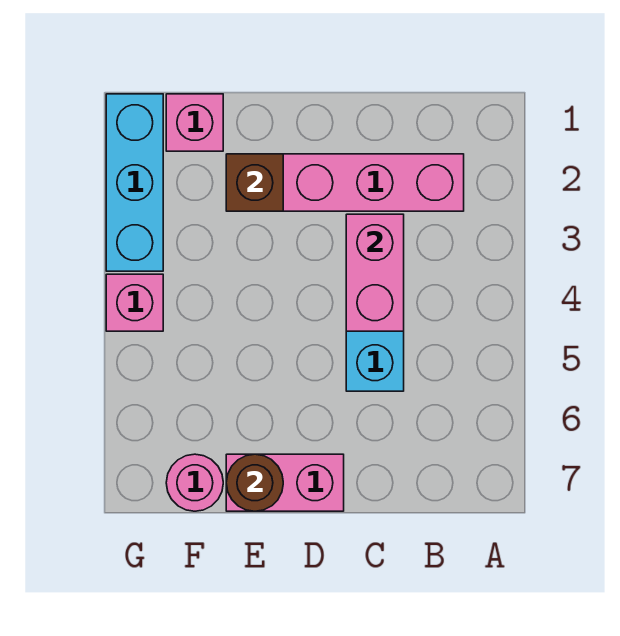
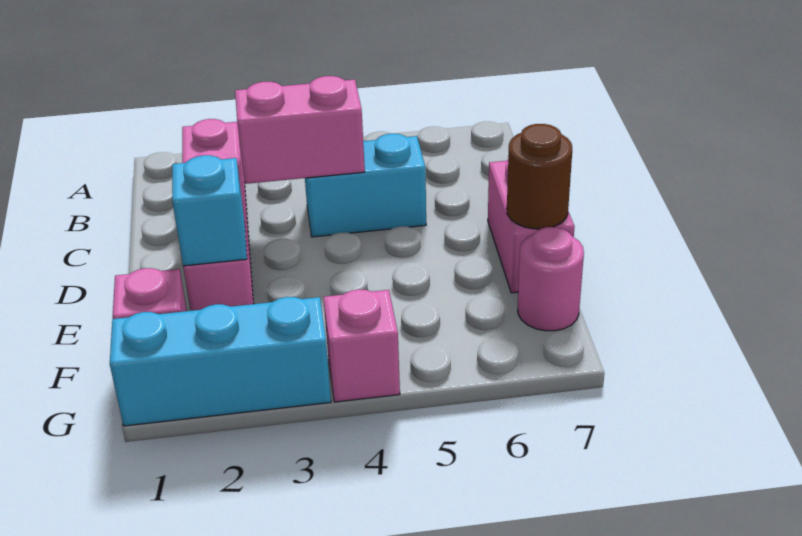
brown 1x1 brick [226,154,283,211] -> cyan 1x1 brick [172,155,247,266]

